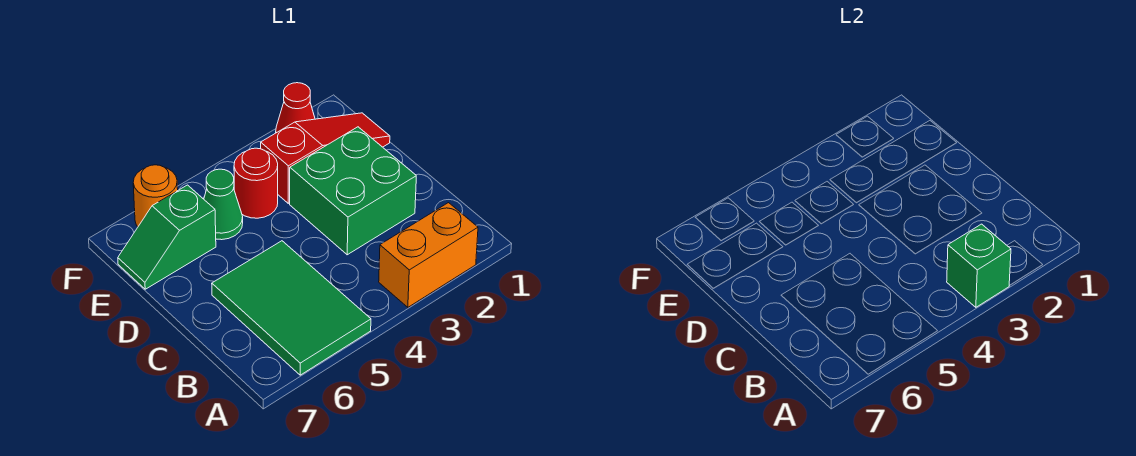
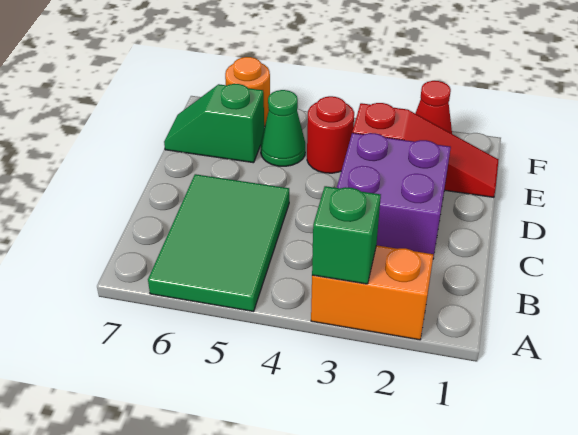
green 2x2 brick [290,127,416,255] -> purple 2x2 brick [337,133,451,258]

